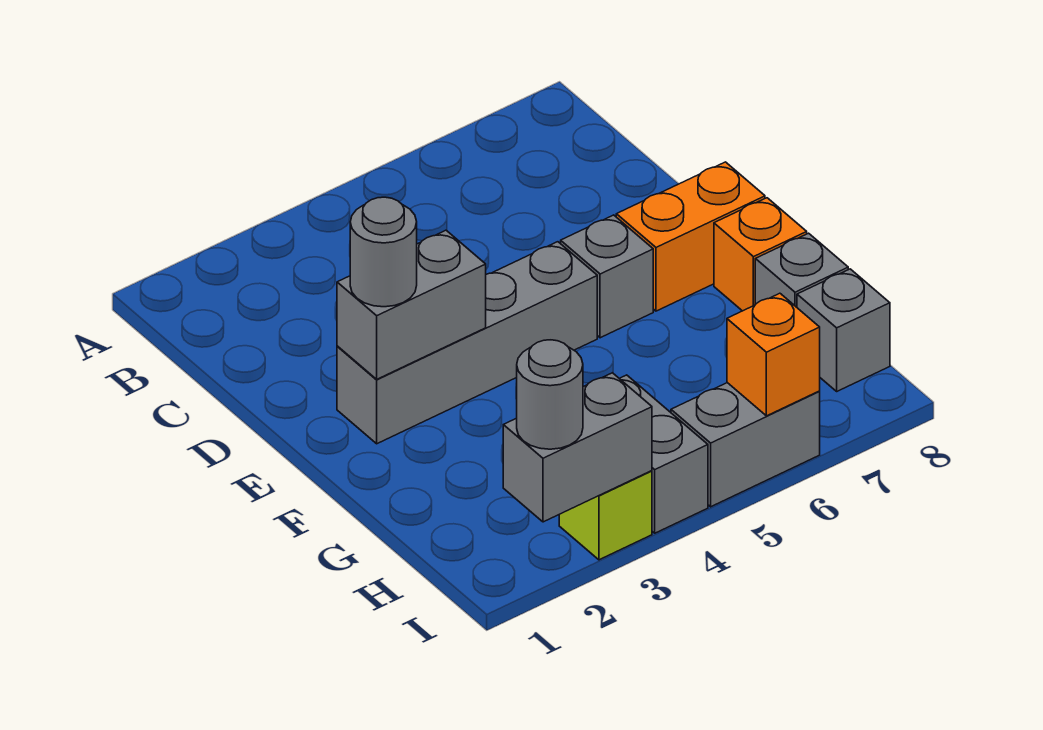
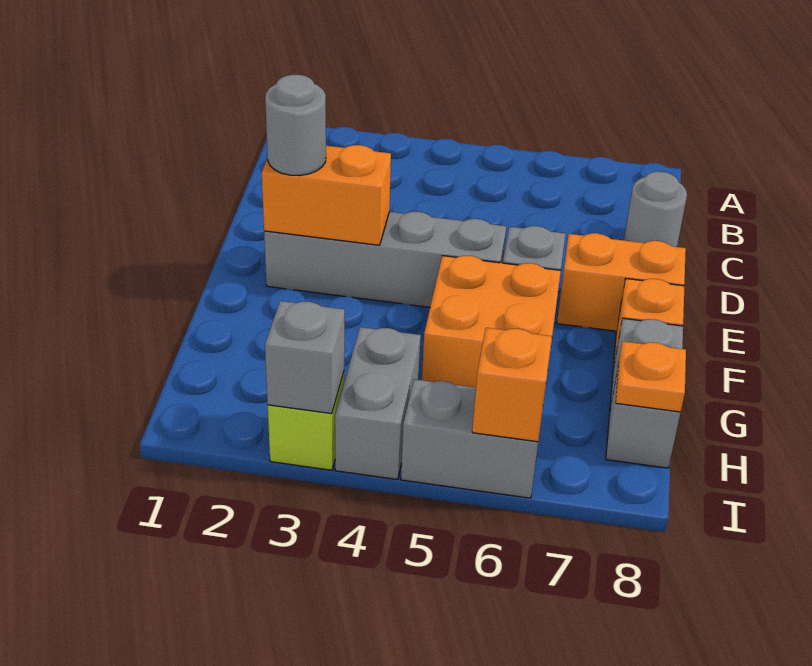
grey 1x2 brick [337,230,486,379] -> orange 1x2 brick [262,145,391,245]
none -> orange 2x2 brick [422,256,561,388]
none -> orange 1x1 plate [616,341,686,412]
grey 1x2 brick [503,373,652,522] -> grey 1x1 brick [265,301,345,414]
grey 1x1 round brick [517,340,583,449] -> grey 1x1 round brick moved to [624,171,687,247]

